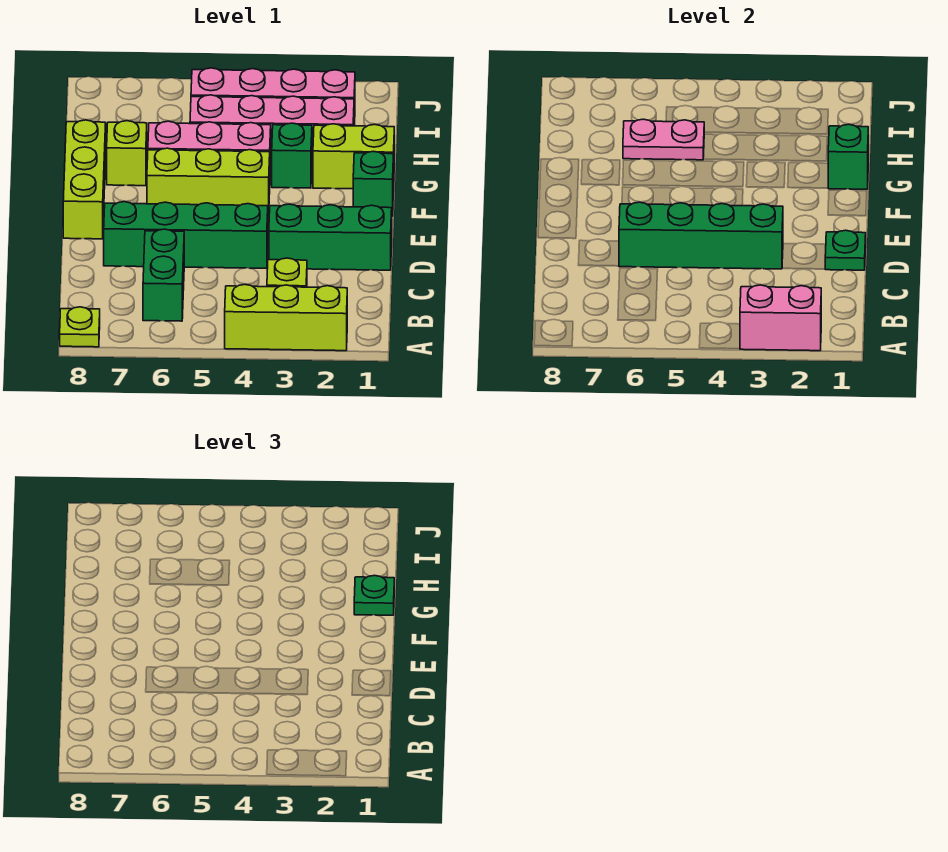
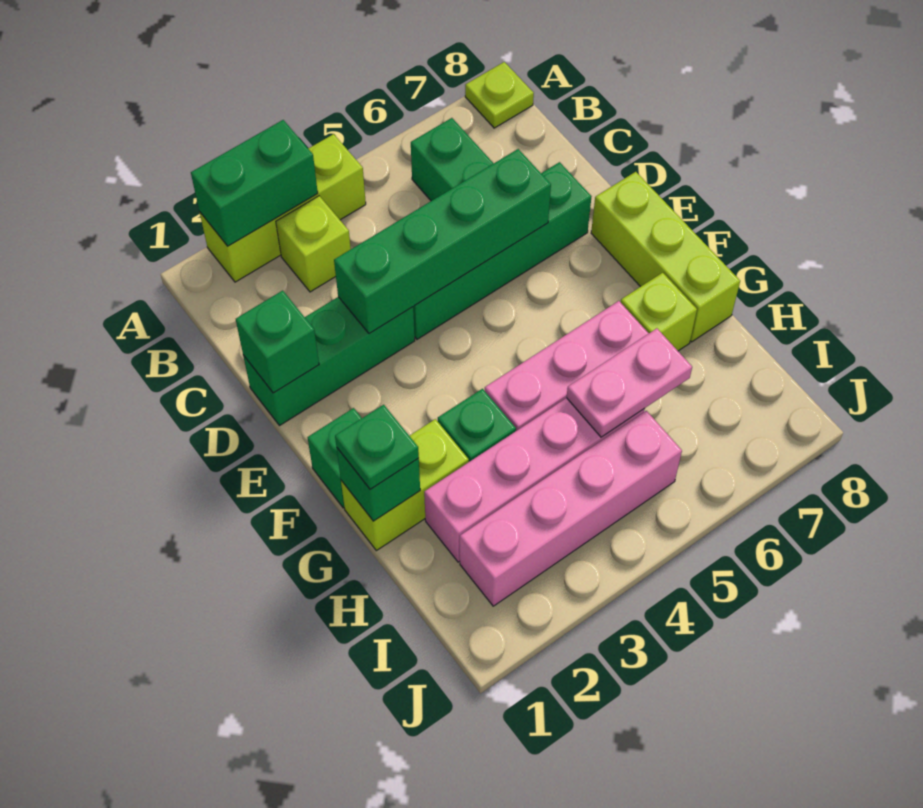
pink 1x2 brick [740,285,821,351] -> green 1x2 brick [191,120,318,246]
green 1x1 plate [825,230,866,270] -> green 1x1 brick [236,291,319,393]
lime 1x3 brick [147,148,270,214] -> none

